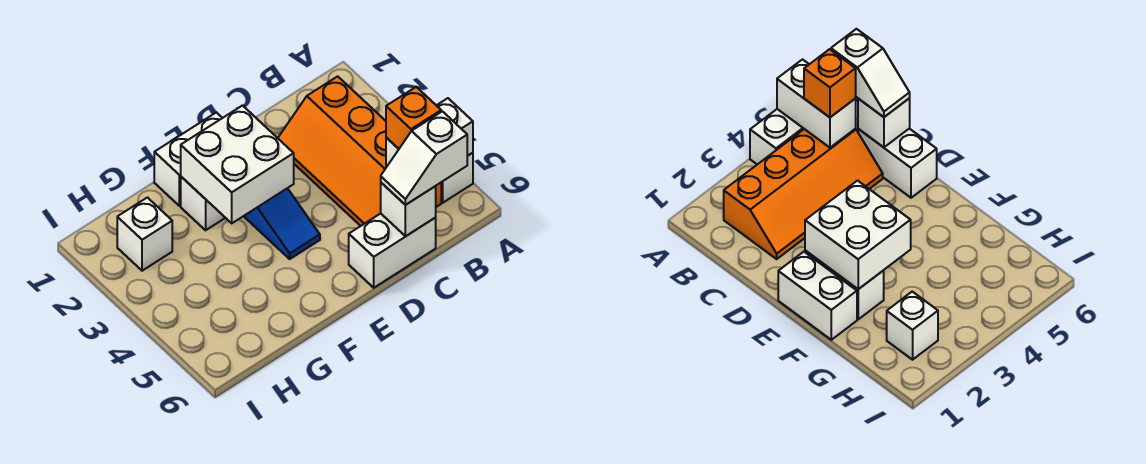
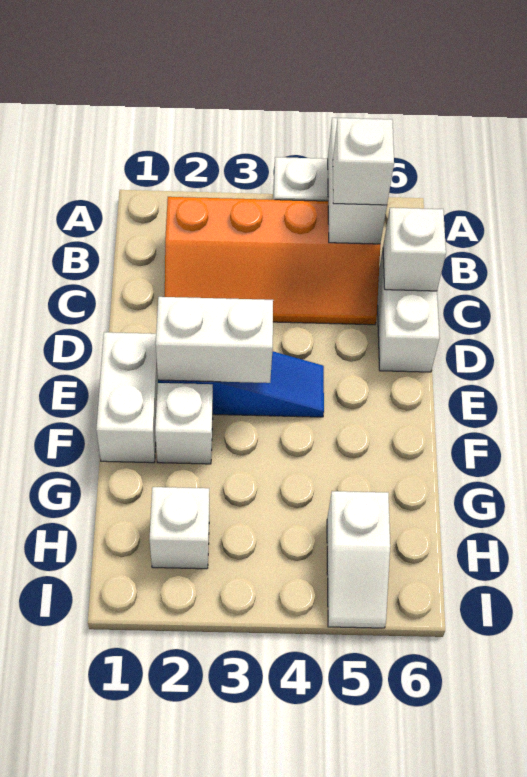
orange 1x1 brick [386,87,441,149] -> white 1x1 brick [333,118,394,205]
white 1x2 slope [381,111,467,205] -> white 1x2 slope moved to [327,491,390,628]
white 2x2 brick [181,106,294,223] -> white 1x2 brick [156,297,273,383]

